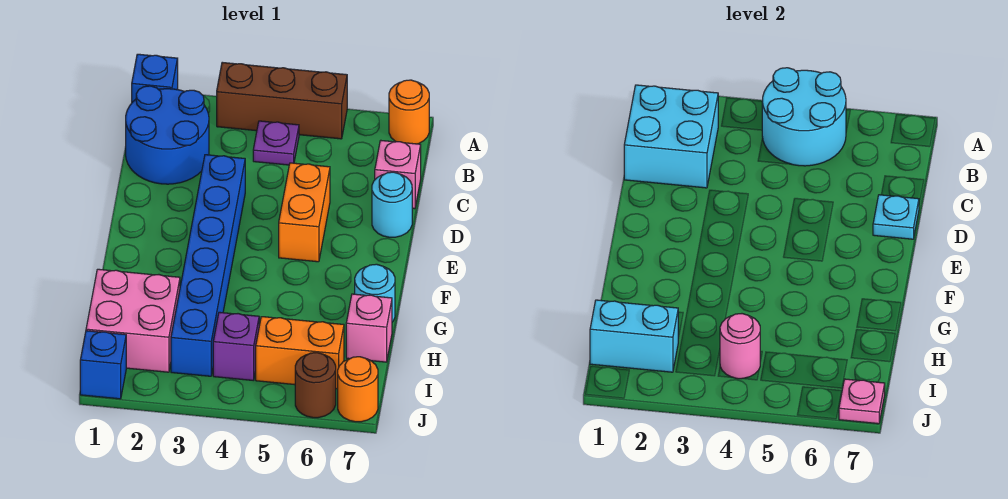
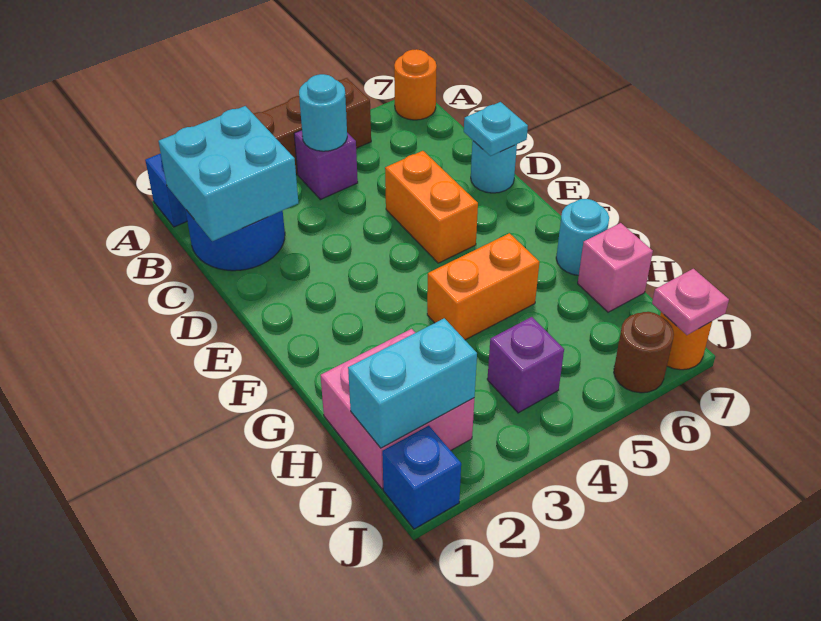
cyan 2x2 round brick [762,68,846,166] -> cyan 1x1 round brick [299,74,347,151]
purple 1x1 plate [253,121,299,165] -> purple 1x1 brick [294,130,358,200]
pink 1x1 brick [375,141,421,209] -> none
blue 1x6 brick [171,155,245,376] -> none
pink 1x1 round brick [720,314,760,379] -> none
orange 1x2 brick [256,317,344,389] -> orange 1x2 brick moved to [427,233,539,340]

